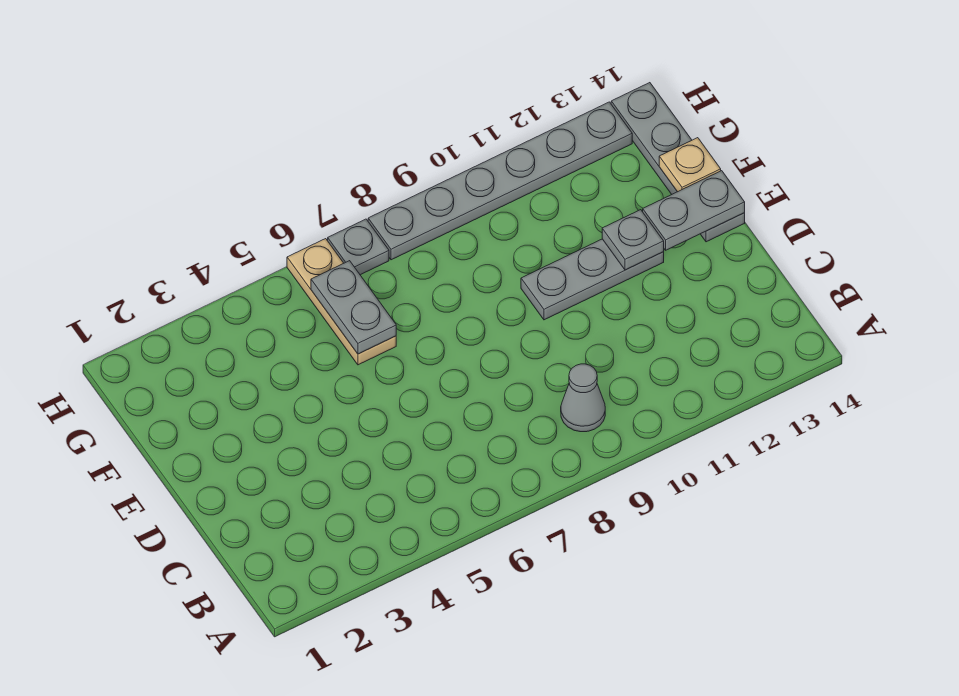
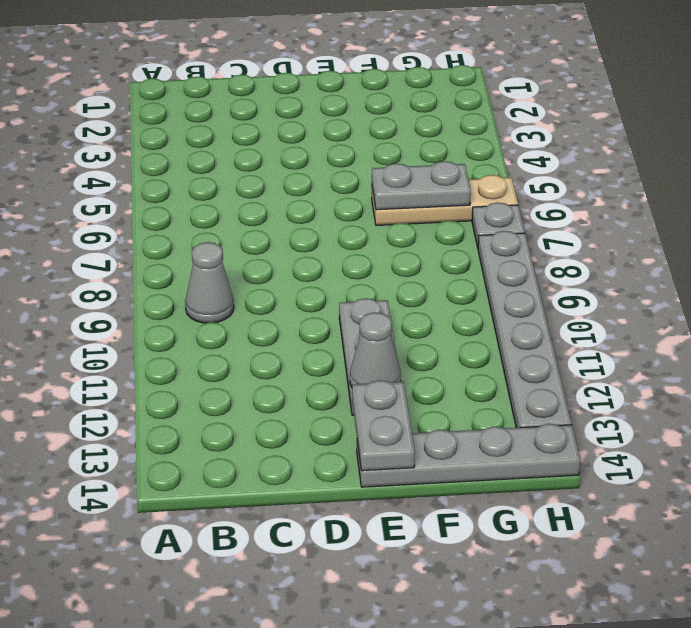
grey 1x1 plate [602,210,664,270] -> grey 1x1 cone [350,312,401,387]
tan 1x1 plate [659,138,721,192] -> none

